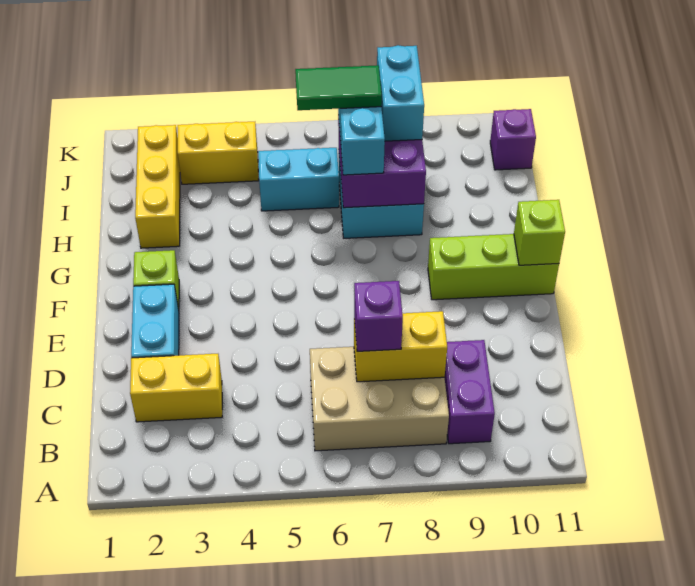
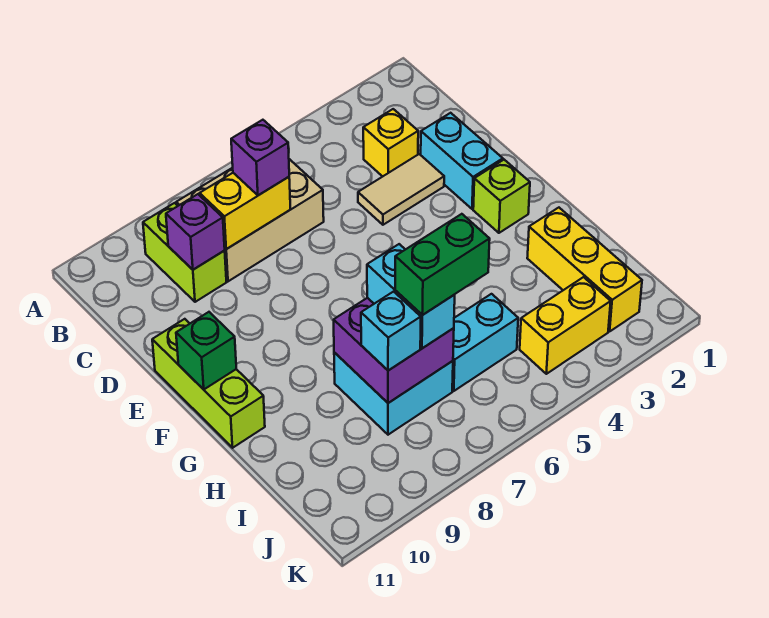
purple 1x2 brick [445,340,495,444] -> lime 1x2 brick [143,203,226,302]
yellow 1x2 brick [130,354,222,422] -> yellow 1x1 brick [363,109,418,177]
none -> tan 1x2 tile [358,154,444,225]
lime 1x3 brick [428,234,559,300] -> lime 1x3 brick turned to [152,319,265,448]
lime 1x1 brick [514,200,565,265] -> green 1x1 brick [176,312,236,389]
green 1x2 tile [295,65,382,110] -> green 1x2 brick [395,214,490,315]
cyan 1x2 brick [377,45,424,141] -> cyan 1x1 brick [361,292,421,371]
purple 1x1 brick [490,109,536,170] -> purple 1x1 brick moved to [166,194,225,270]

